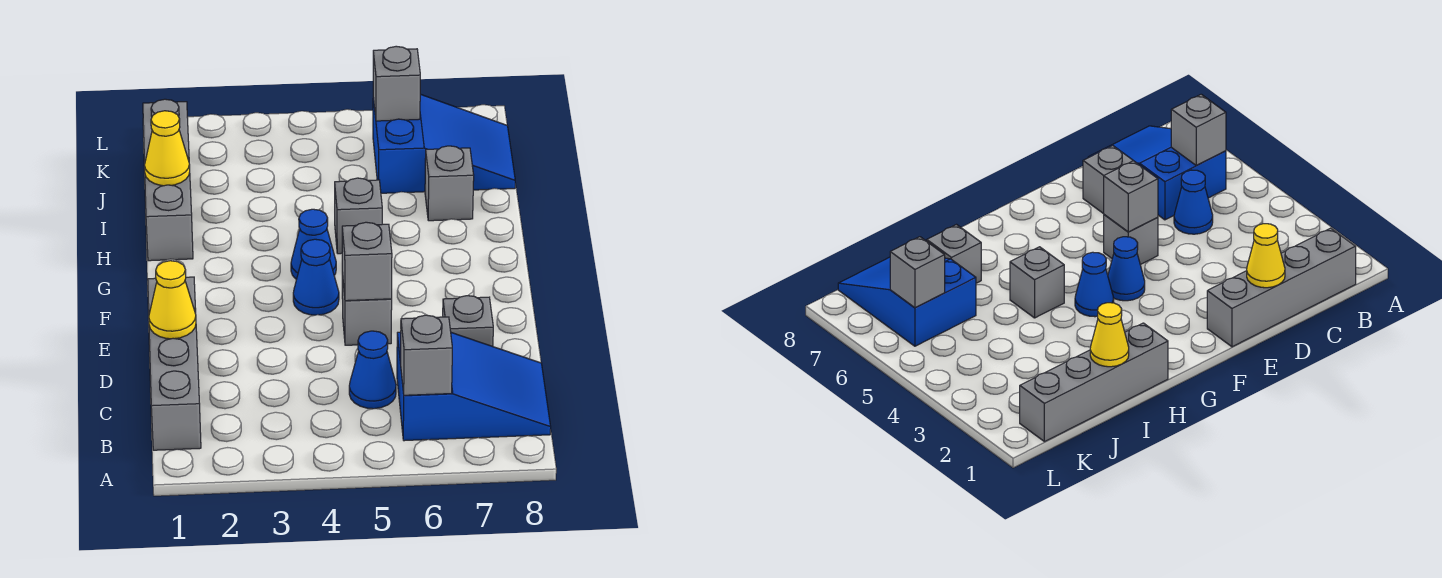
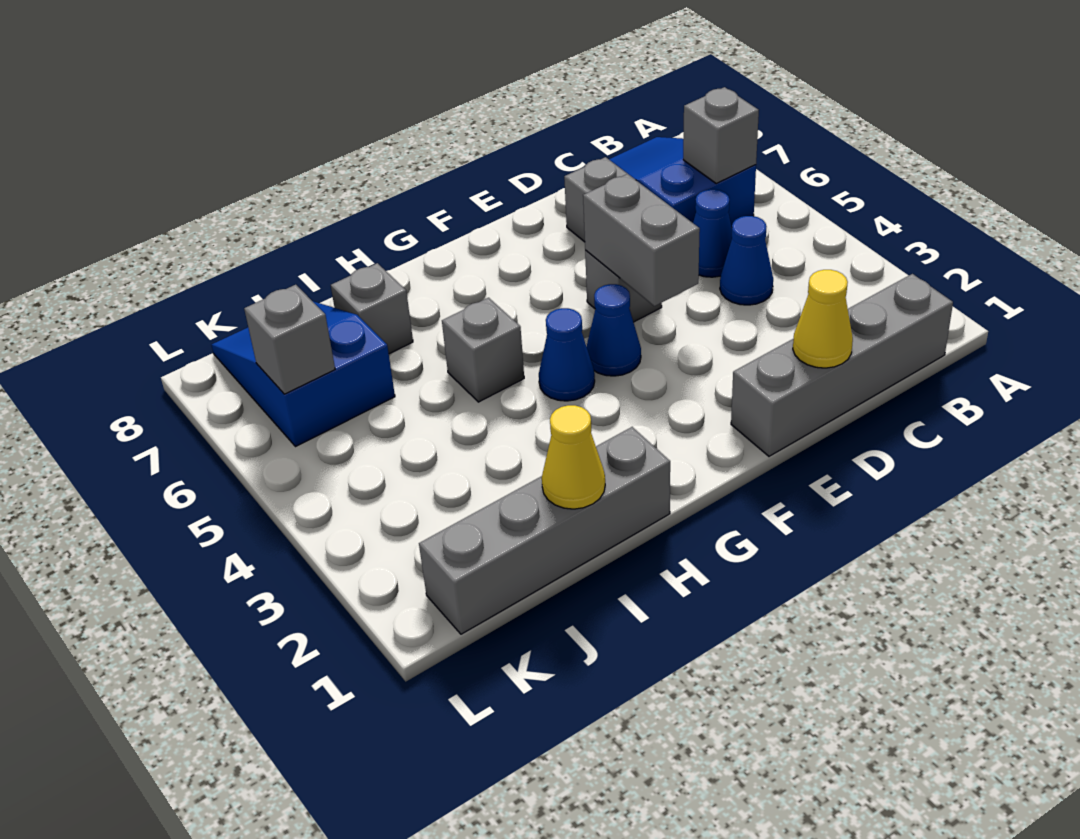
none -> blue 1x1 cone [720,216,773,305]
grey 1x1 brick [342,222,392,301] -> grey 1x2 brick [583,174,700,306]

